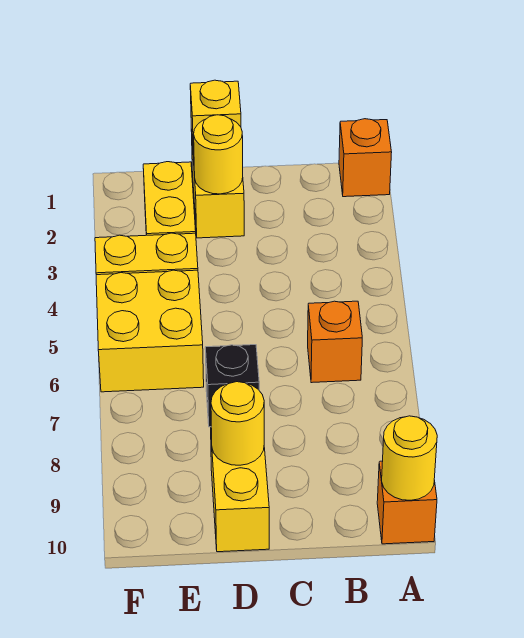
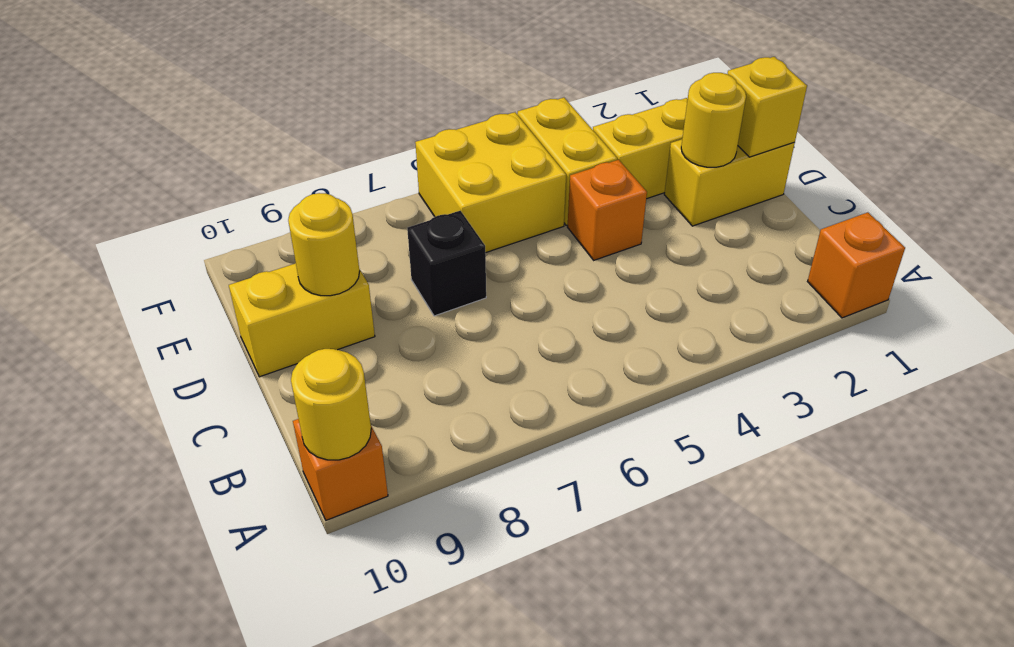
orange 1x1 brick [308,301,362,383] -> orange 1x1 brick moved to [568,160,647,260]

